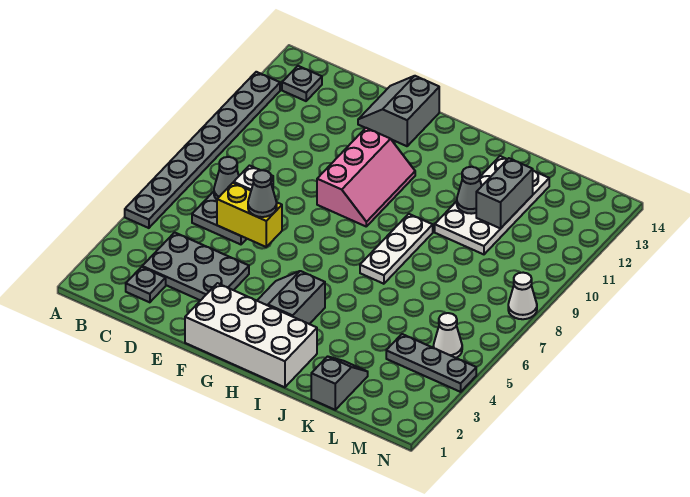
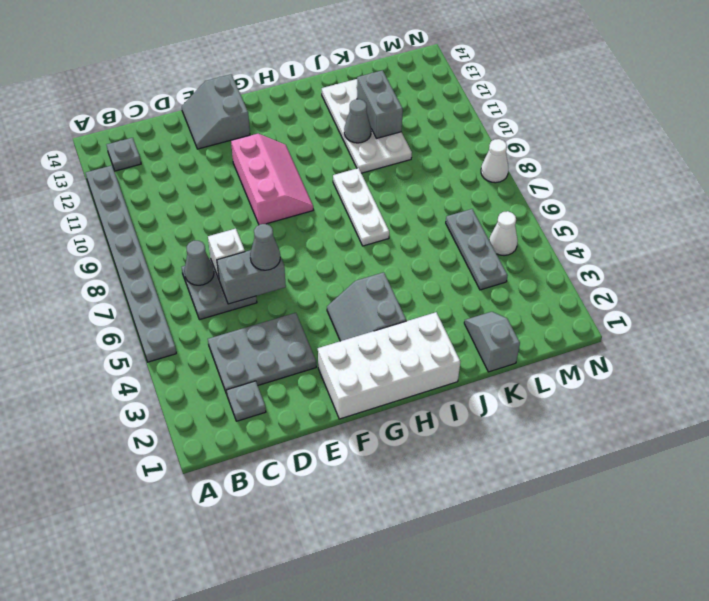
yellow 1x2 brick [217,183,282,247] -> grey 1x2 brick [217,250,286,304]
grey 1x3 plate [386,334,476,392] -> grey 1x3 plate turned to [446,209,508,290]

